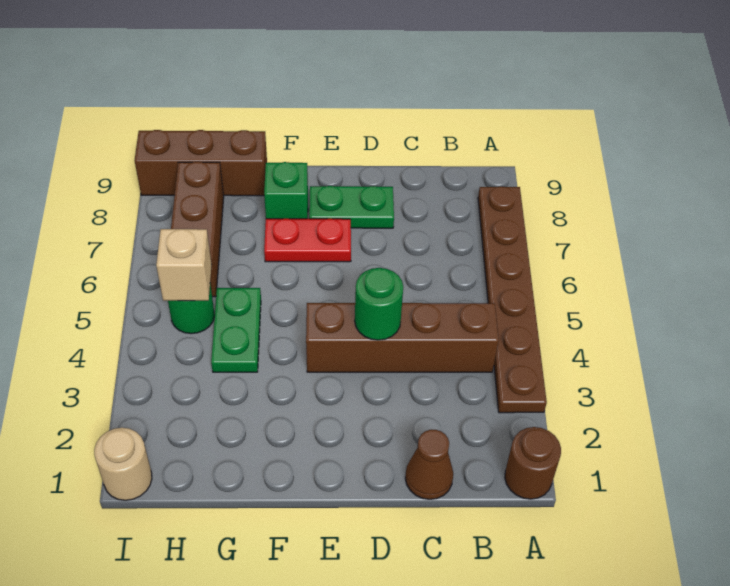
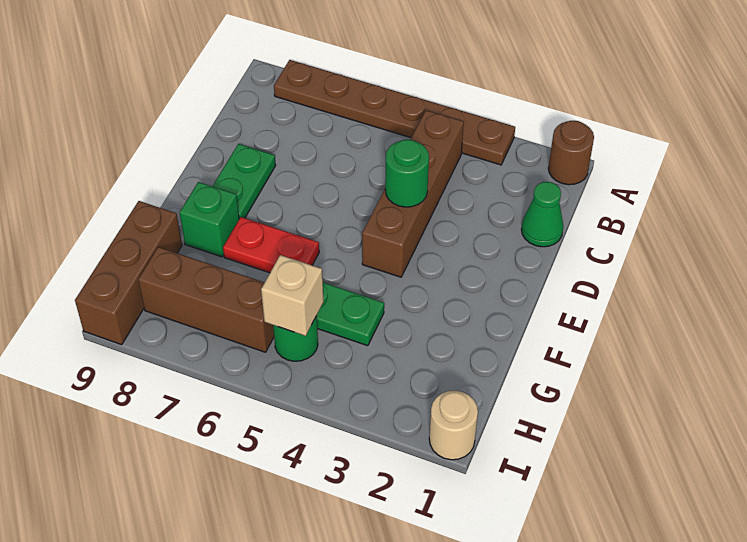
brown 1x1 cone [405,430,453,499] -> green 1x1 cone [521,182,563,247]
red 1x2 plate [264,218,351,262] -> red 1x2 plate turned to [223,217,319,273]

